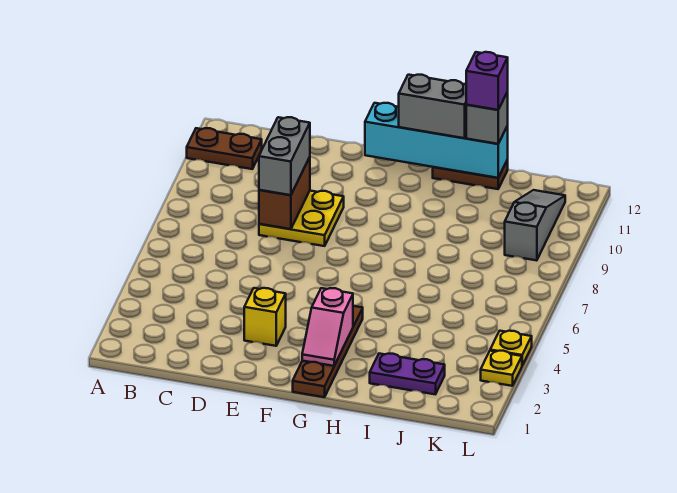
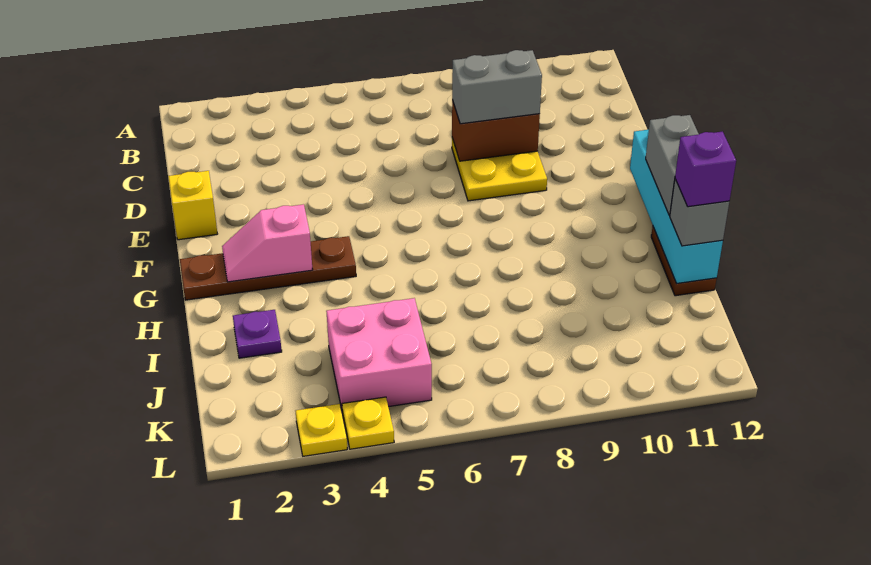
brown 1x2 plate [187,128,262,169] -> none
yellow 1x1 brick [244,288,286,346] -> yellow 1x1 brick moved to [168,171,217,240]
purple 1x2 plate [370,354,445,394] -> purple 1x1 plate [233,310,282,358]
none -> pink 2x2 brick [326,298,432,413]
grey 1x3 slope [505,190,565,261] -> none

